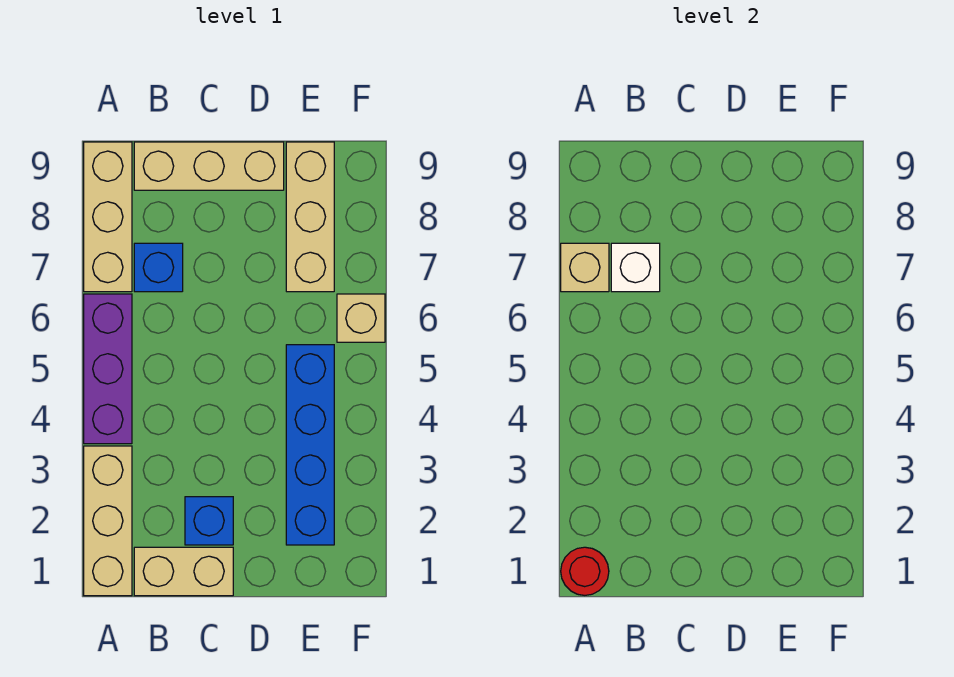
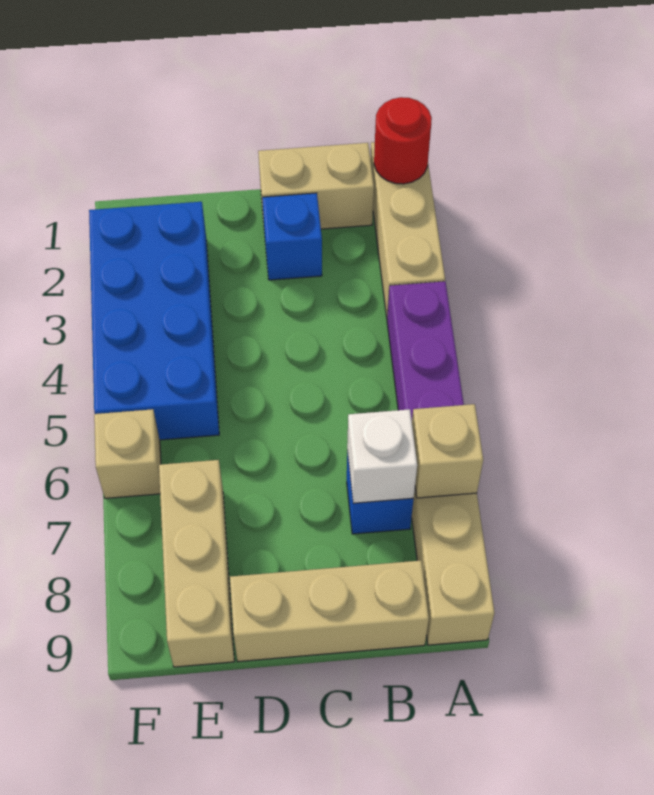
blue 1x4 brick [286,345,334,545] -> blue 2x4 brick [89,202,219,440]

